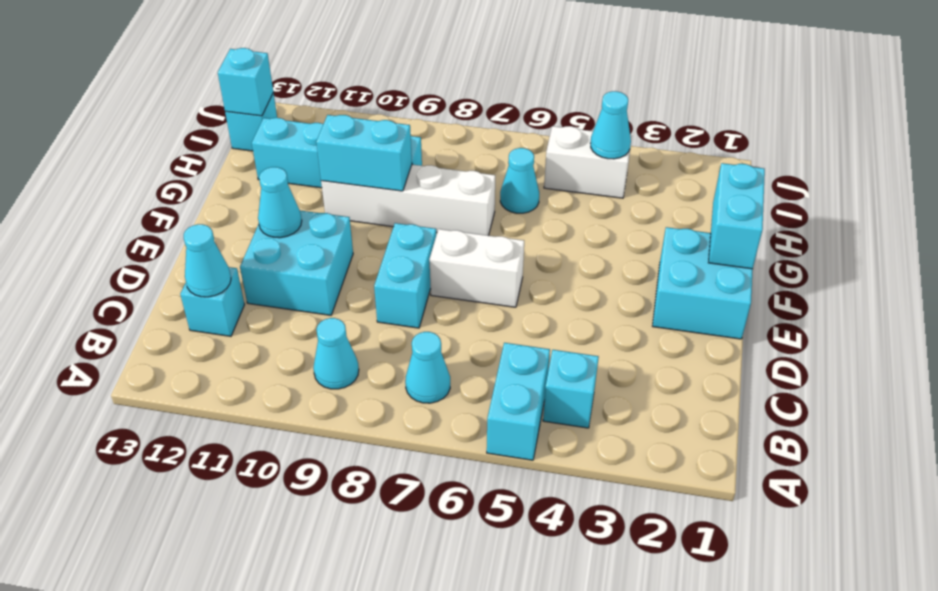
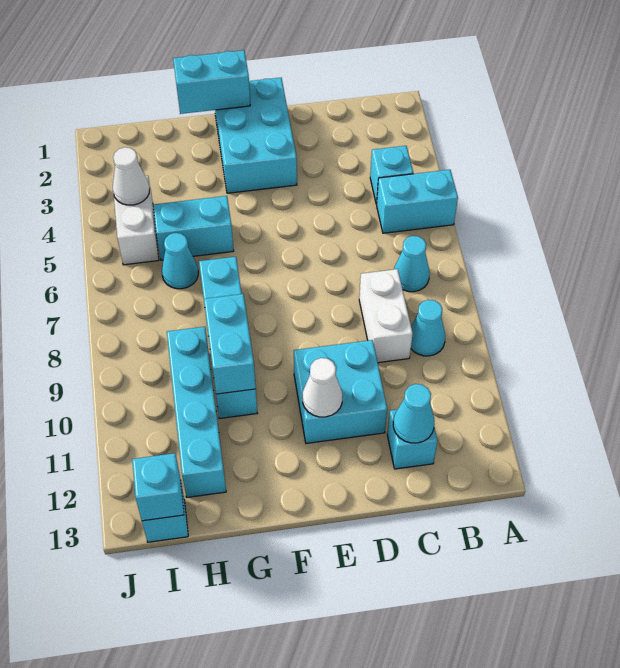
cyan 1x2 brick [374,223,436,328] -> cyan 1x2 brick moved to [153,196,234,260]
cyan 2x2 brick [653,227,753,339] -> cyan 2x3 brick [215,78,297,193]
white 1x2 brick [429,229,524,307] -> white 1x2 brick moved to [359,269,413,363]
cyan 1x1 cone [258,167,302,238] -> white 1x1 cone [303,358,342,417]
white 1x4 brick [321,165,495,236] -> cyan 1x4 brick [199,257,257,419]
cyan 1x1 cone [590,91,631,159] -> white 1x1 cone [113,147,150,205]

